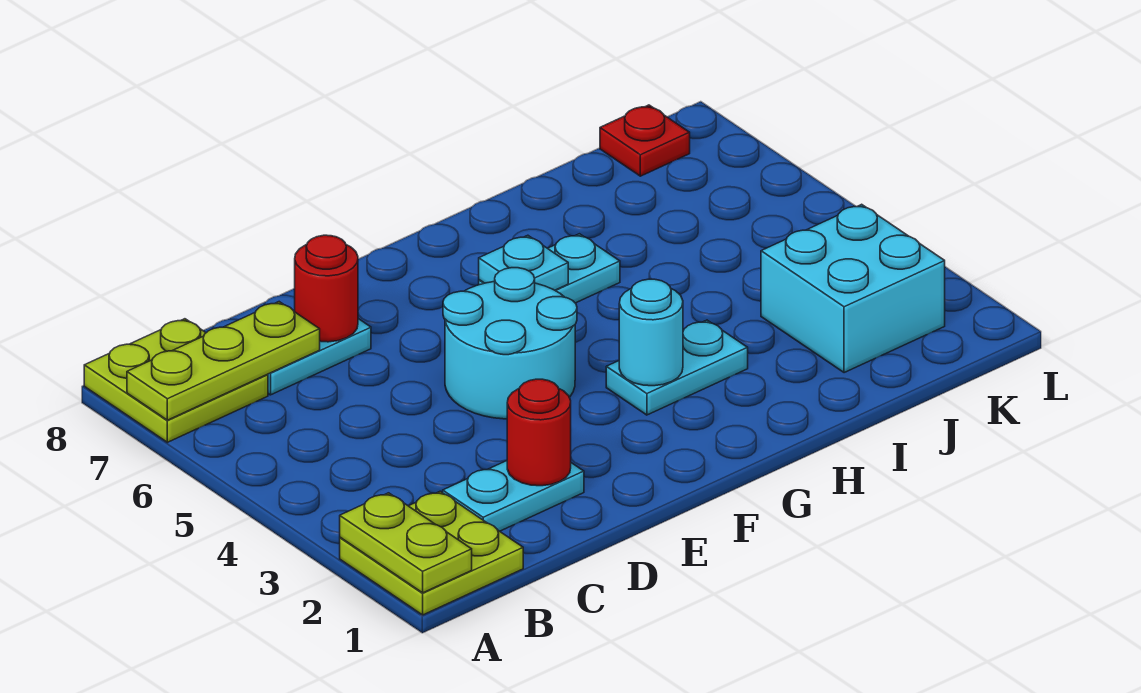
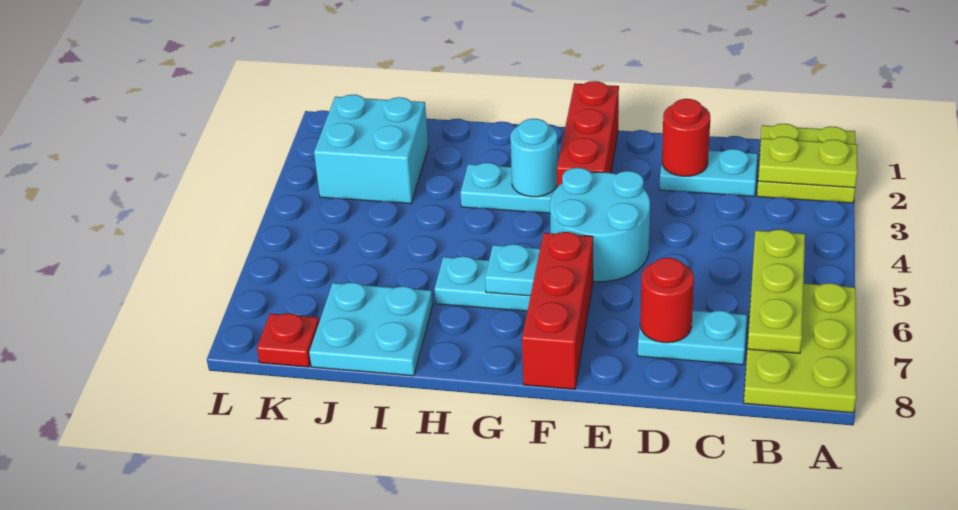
lime 1x2 plate [340,493,472,593] -> lime 1x2 plate turned to [758,137,857,188]
lime 2x2 plate [84,319,268,442] -> lime 2x3 plate [744,283,856,413]
lime 1x3 plate [127,302,320,420] -> lime 1x3 plate turned to [747,229,805,353]
none -> red 1x3 brick [557,81,619,187]
none -> red 1x3 brick [522,232,593,389]
none -> cyan 2x2 plate [309,282,433,376]

